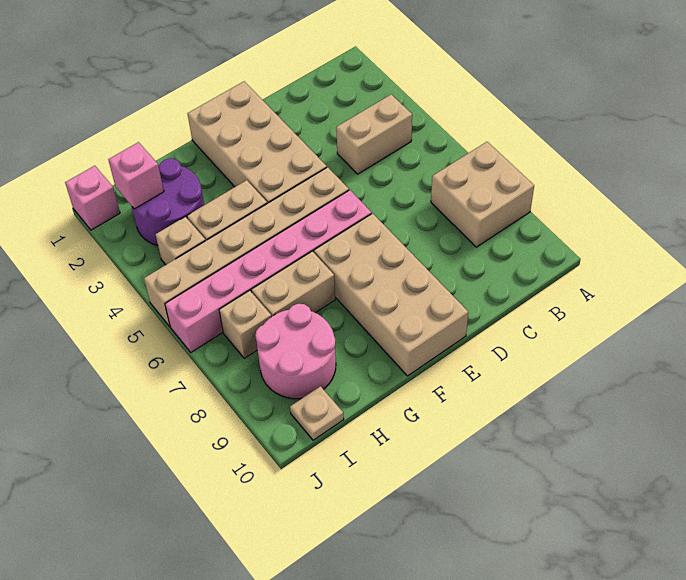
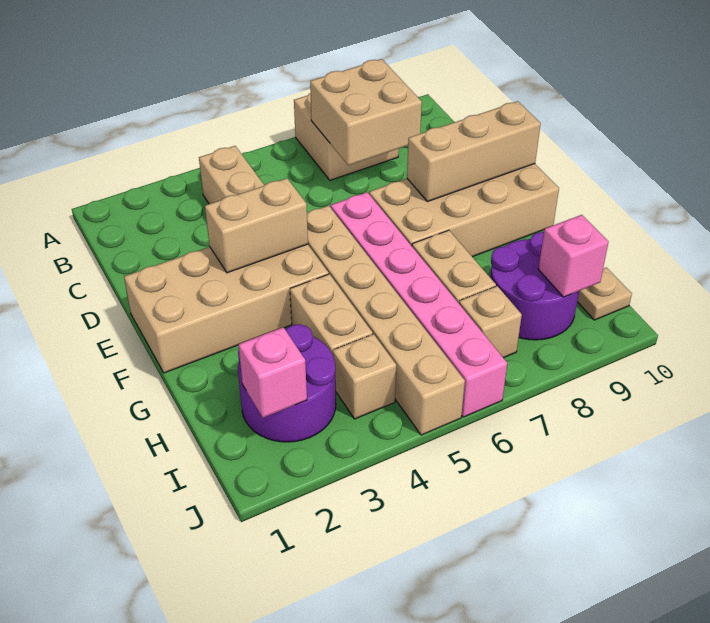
none -> tan 2x2 brick [310,59,422,165]
none -> tan 1x2 brick [205,178,308,273]
none -> tan 1x3 brick [407,101,541,202]
pink 2x2 round brick [255,304,336,399] -> purple 2x2 round brick [490,232,579,340]
pink 1x1 brick [65,166,120,230] -> pink 1x1 brick moved to [538,215,609,297]

